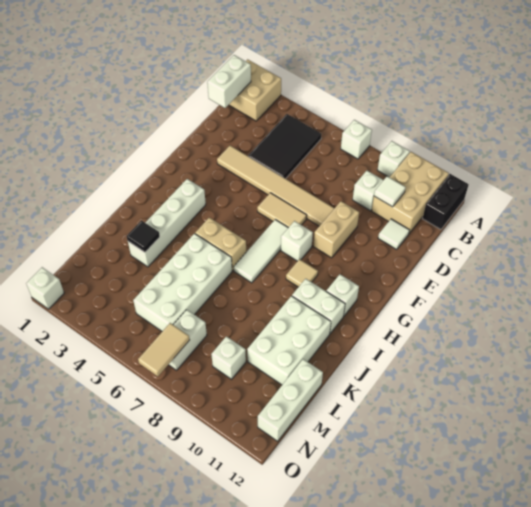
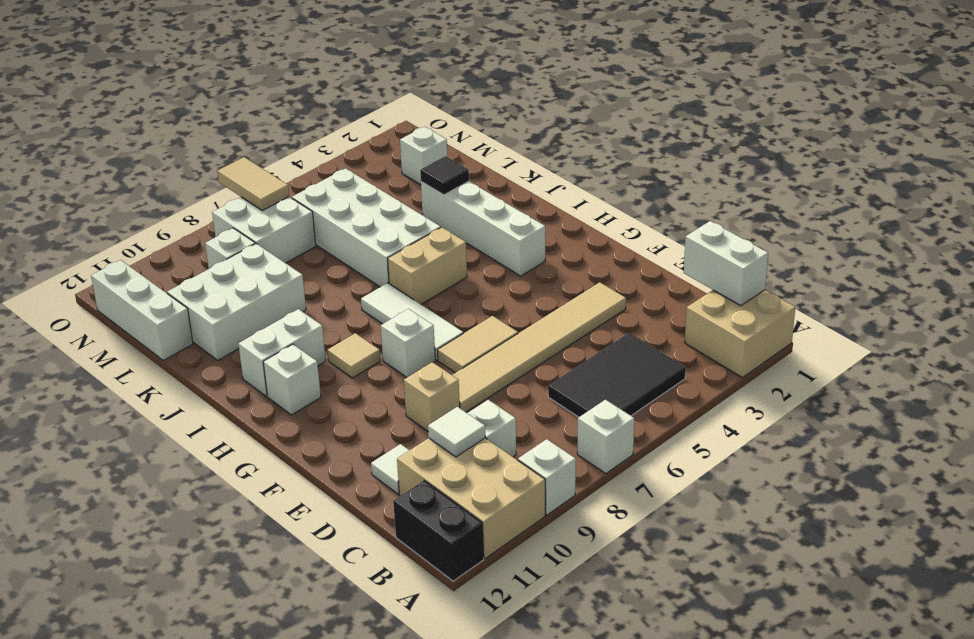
black 2x3 tile [248,114,321,179] -> black 2x3 tile turned to [548,333,686,417]
tan 1x2 brick [313,201,359,258] -> tan 1x1 brick [404,362,460,431]
white 2x3 brick [247,296,331,385] -> white 2x3 brick turned to [167,243,306,360]
white 1x2 brick [169,310,207,370] -> white 2x2 brick [212,197,316,263]
white 1x1 brick [26,267,64,309] -> white 1x1 brick moved to [400,127,447,185]

